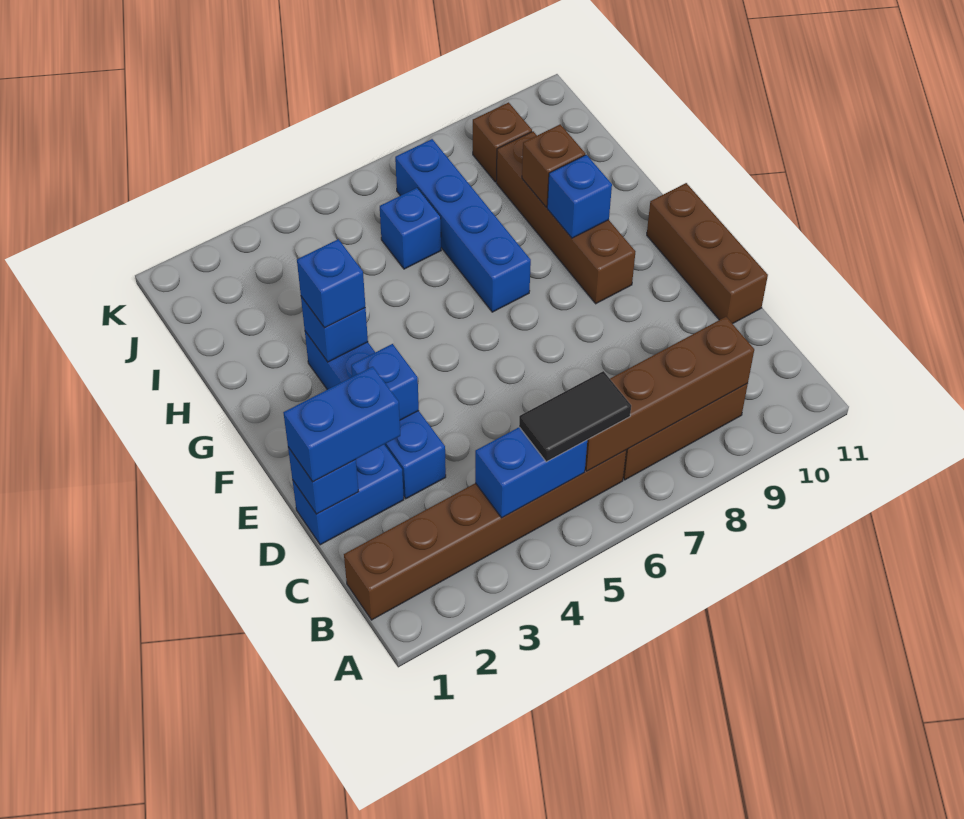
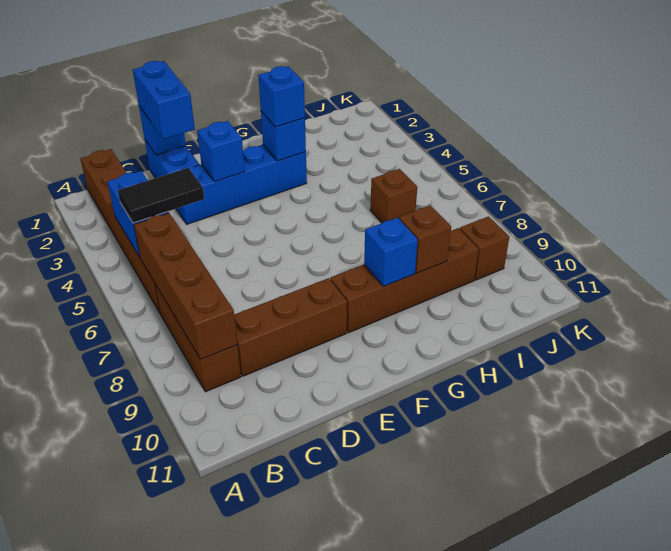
black 1x2 tile [519,371,631,462] -> black 1x2 tile turned to [118,168,204,223]
brown 1x3 brick [647,183,768,324] -> brown 1x3 brick moved to [234,278,347,376]
blue 1x4 brick [395,139,531,312] -> none
blue 1x1 brick [380,188,441,269] -> brown 1x1 brick [370,169,417,223]

